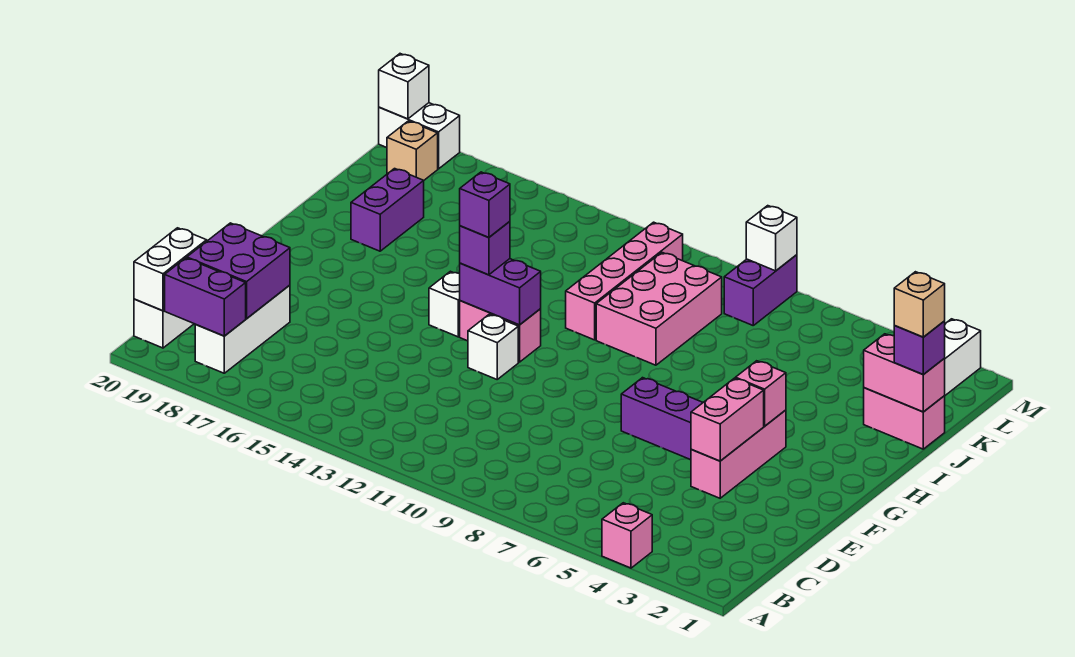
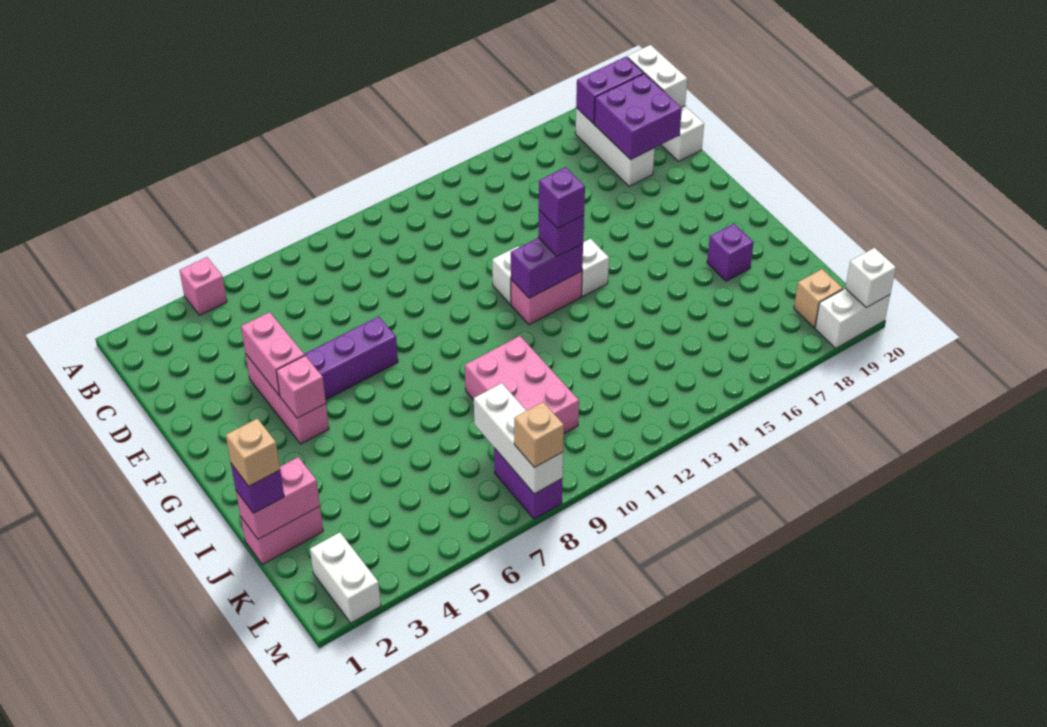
pink 1x4 brick [566,222,683,340] -> none
purple 1x2 brick [351,169,424,251] -> purple 1x1 brick [707,224,754,281]
white 1x1 brick [746,206,797,271] -> white 1x3 brick [474,383,563,494]
none -> tan 1x1 brick [514,402,564,468]

